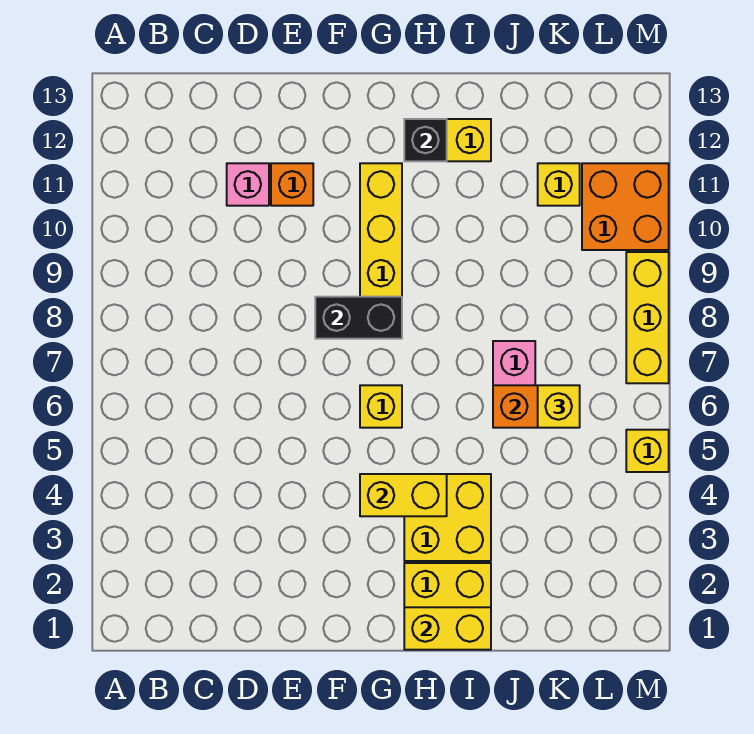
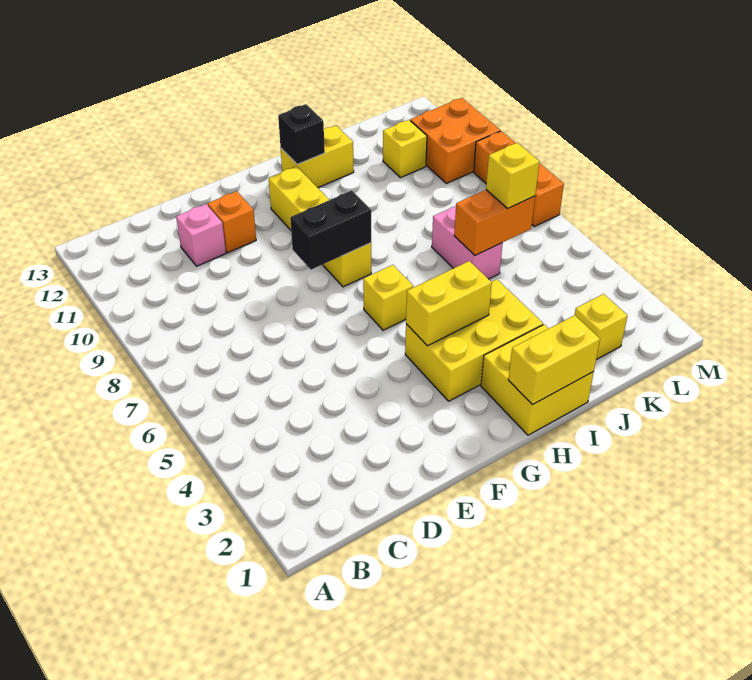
yellow 2x2 brick [404,474,491,561] -> yellow 2x3 brick [405,279,543,401]
yellow 1x1 brick [626,430,669,472] -> yellow 1x1 brick moved to [575,294,627,359]
yellow 1x3 brick [626,252,669,383] -> orange 1x3 brick [474,131,564,227]

